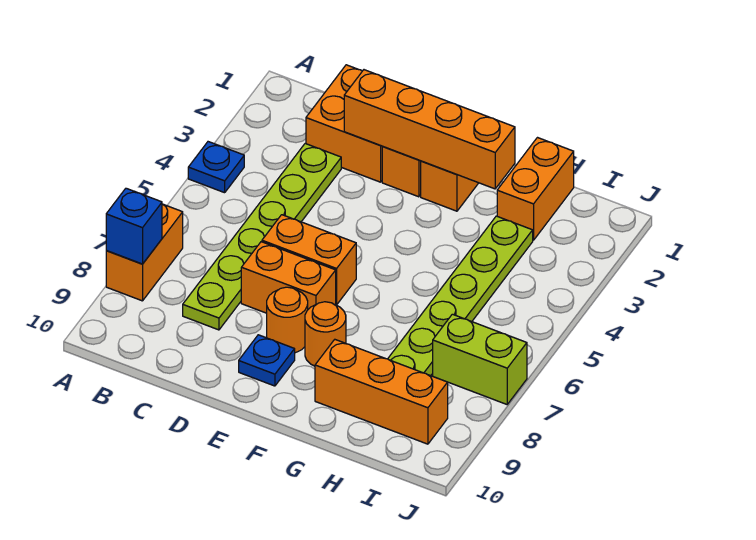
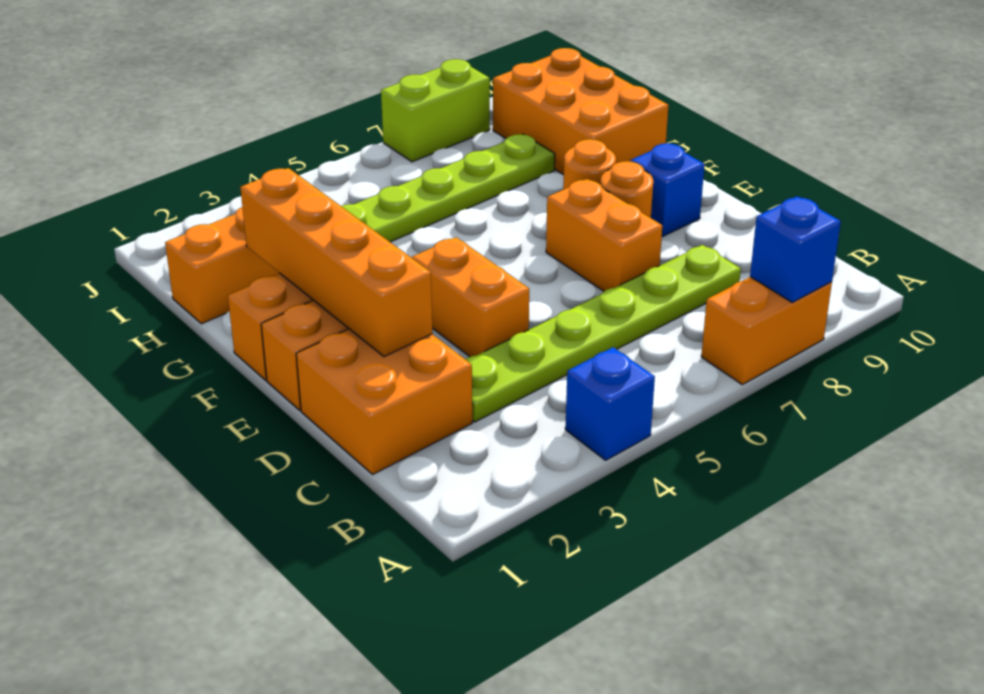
blue 1x1 plate [188,142,244,193] -> blue 1x1 brick [565,347,655,460]
orange 1x2 brick [262,215,356,305] -> orange 1x2 brick moved to [412,237,529,357]
blue 1x1 plate [239,335,295,386] -> blue 1x1 brick [631,143,705,236]
orange 1x3 brick [315,340,448,444] -> orange 2x3 brick [493,48,669,175]
lime 1x2 brick [433,314,527,404] -> lime 1x2 brick turned to [381,59,490,162]

